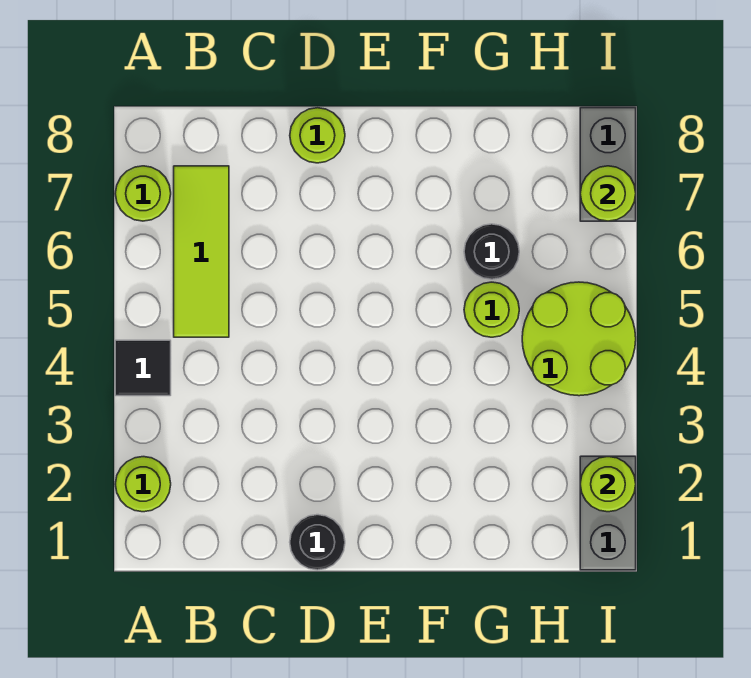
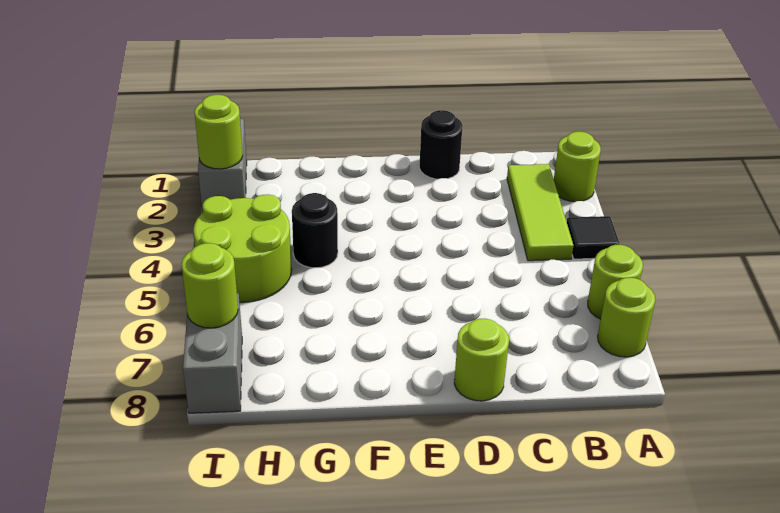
lime 1x3 tile [174,166,229,337] -> lime 1x3 tile moved to [507,164,573,261]
lime 1x1 round brick [464,282,519,337] -> lime 1x1 round brick moved to [588,245,643,319]
black 1x1 round brick [464,224,519,279] -> black 1x1 round brick moved to [292,193,338,268]

